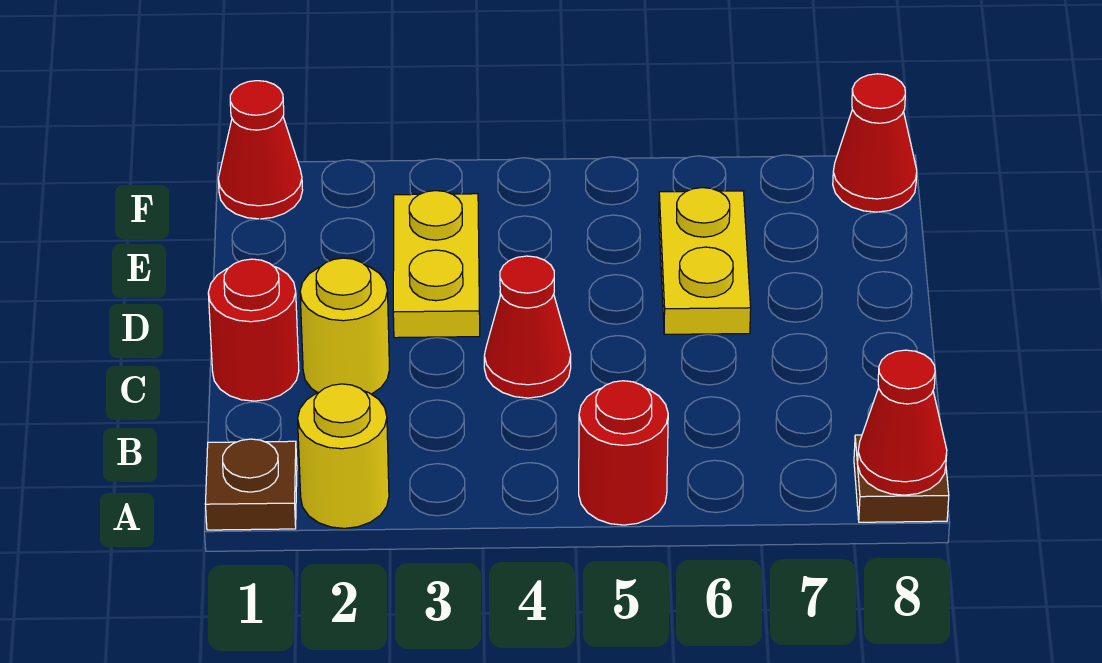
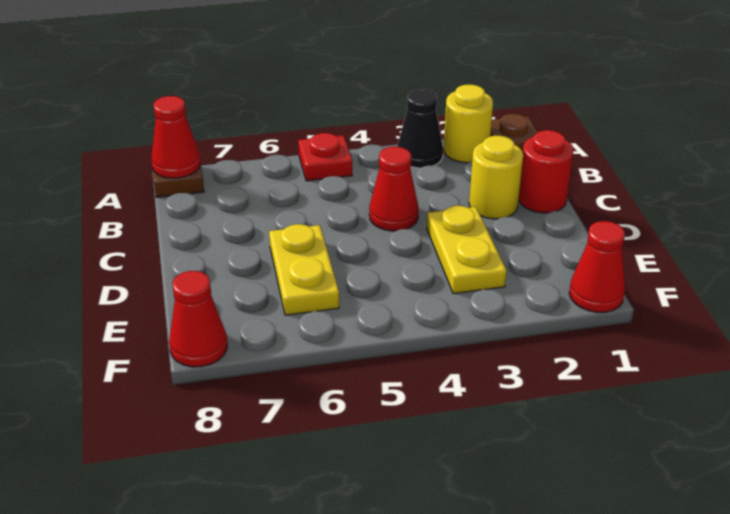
none -> black 1x1 cone [397,89,443,168]
red 1x1 round brick [579,381,668,525] -> red 1x1 plate [298,133,352,181]

